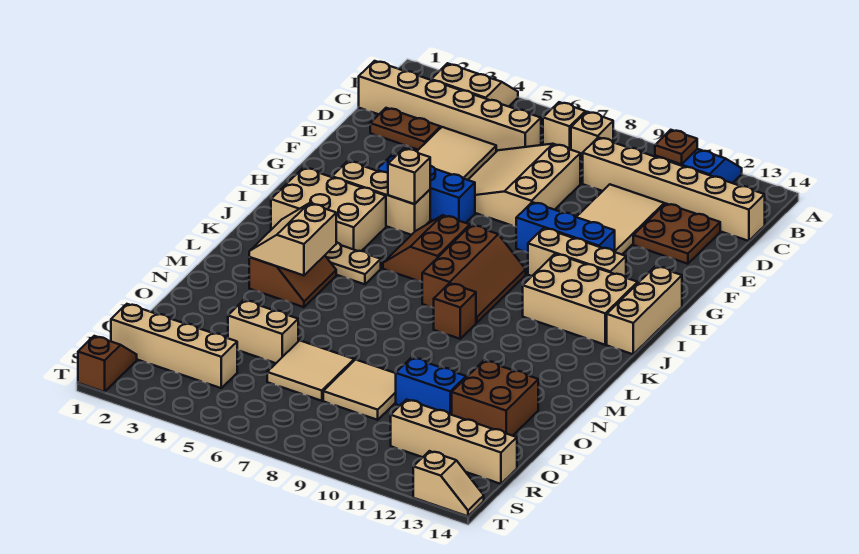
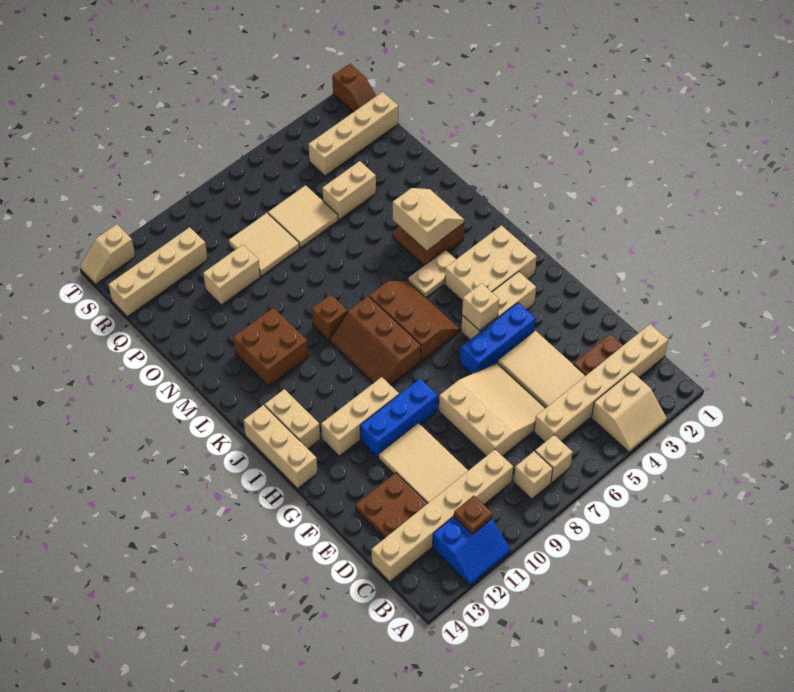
brown 2x2 slope [383,215,470,282] -> brown 2x3 slope [369,281,460,361]
tan 2x3 brick [523,254,638,345] -> tan 1x2 brick [265,389,320,449]
brown 2x2 brick [452,360,538,436] -> brown 2x2 brick moved to [233,308,308,386]
blue 1x2 brick [396,358,466,415] -> tan 1x2 brick [203,245,260,305]

